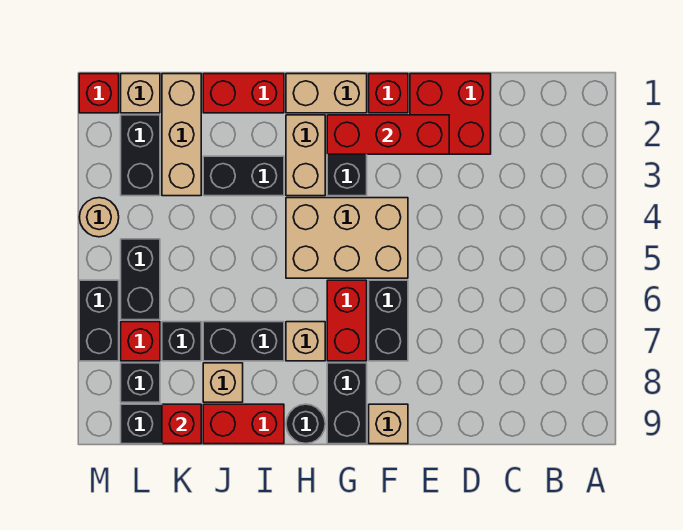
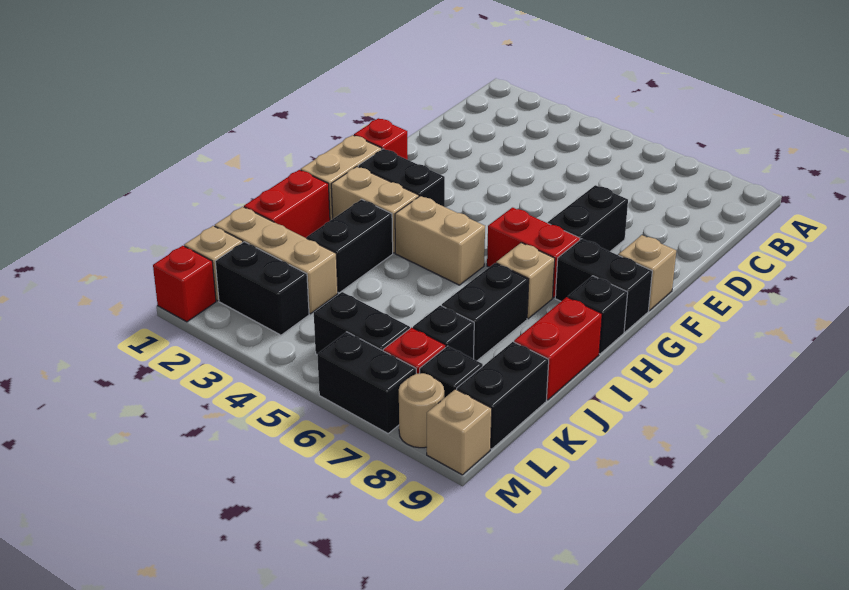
red 2x2 brick [410,74,491,154] -> none
red 1x3 brick [327,115,449,154] -> none
tan 2x3 brick [286,198,408,278] -> tan 1x2 brick [395,196,485,285]
black 1x2 brick [369,280,408,361] -> black 1x2 brick turned to [548,185,628,251]
black 1x1 round brick [286,404,325,444] -> black 1x1 brick [568,276,628,354]
tan 1x1 brick [203,363,243,402] -> tan 1x1 brick moved to [427,389,492,475]
red 1x1 brick [162,404,201,444] -> none
tan 1x1 round brick [79,198,119,237] -> tan 1x1 round brick moved to [399,373,444,448]

